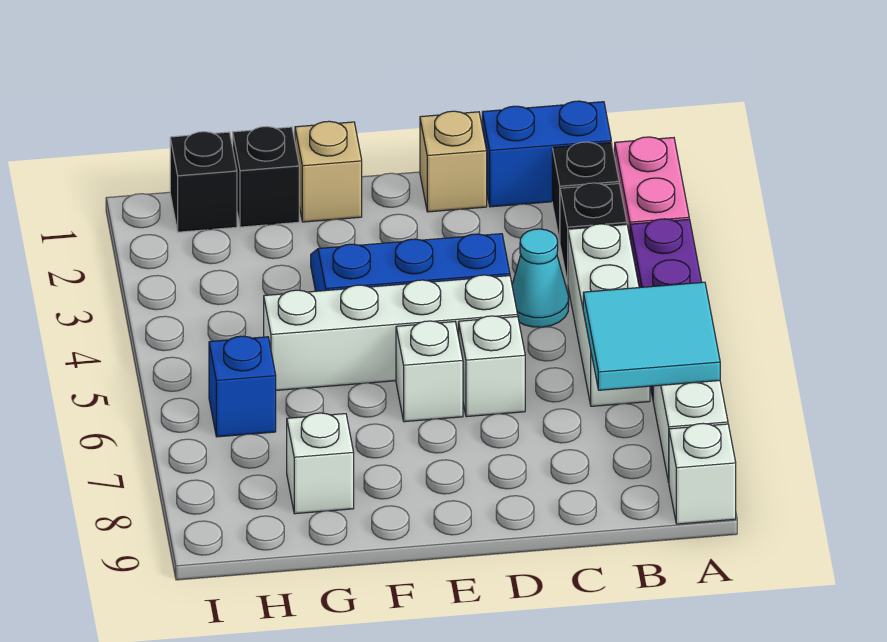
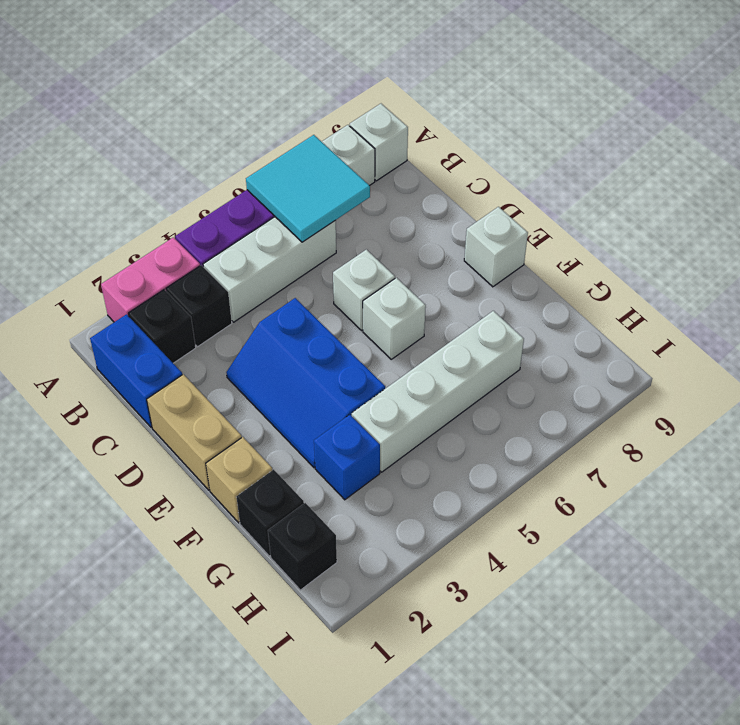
cyan 1x1 cone [512,229,569,327] -> none
tan 1x1 brick [420,111,487,212] -> tan 1x2 brick [147,374,242,490]
white 1x4 brick [264,275,518,390] -> white 1x4 brick turned to [352,311,524,472]
white 1x1 brick [287,413,354,514] -> white 1x1 brick moved to [464,207,528,287]
blue 1x1 brick [209,336,276,437] -> blue 1x1 brick moved to [314,415,380,500]

